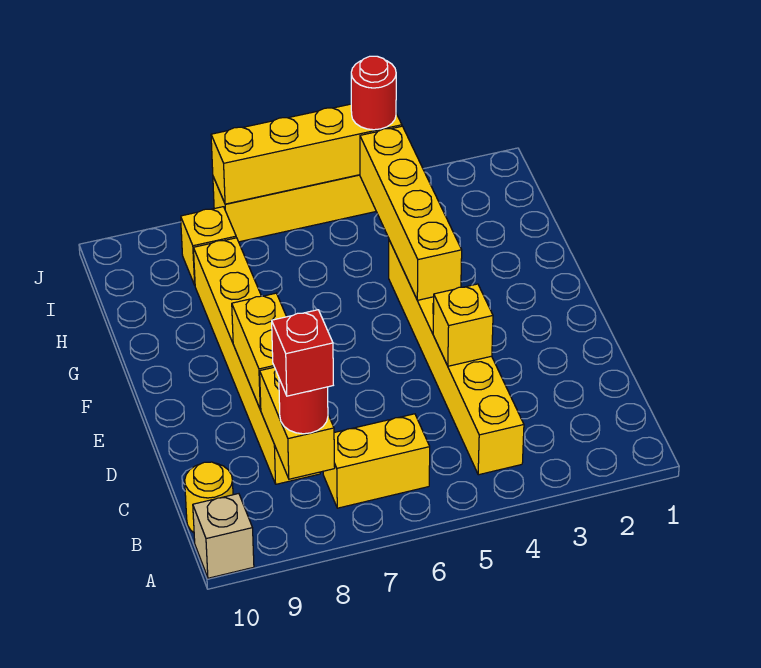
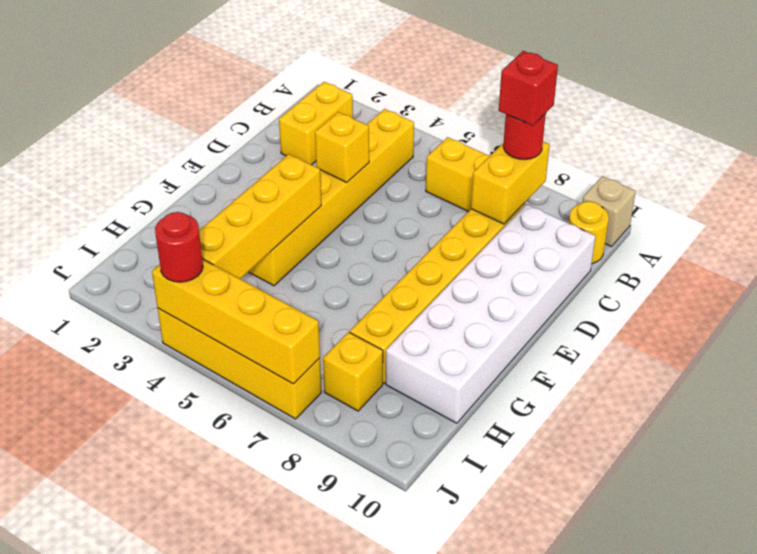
none -> white 2x6 brick [386,204,595,423]
yellow 1x2 brick [232,293,286,410] -> yellow 1x2 brick moved to [279,82,353,165]

